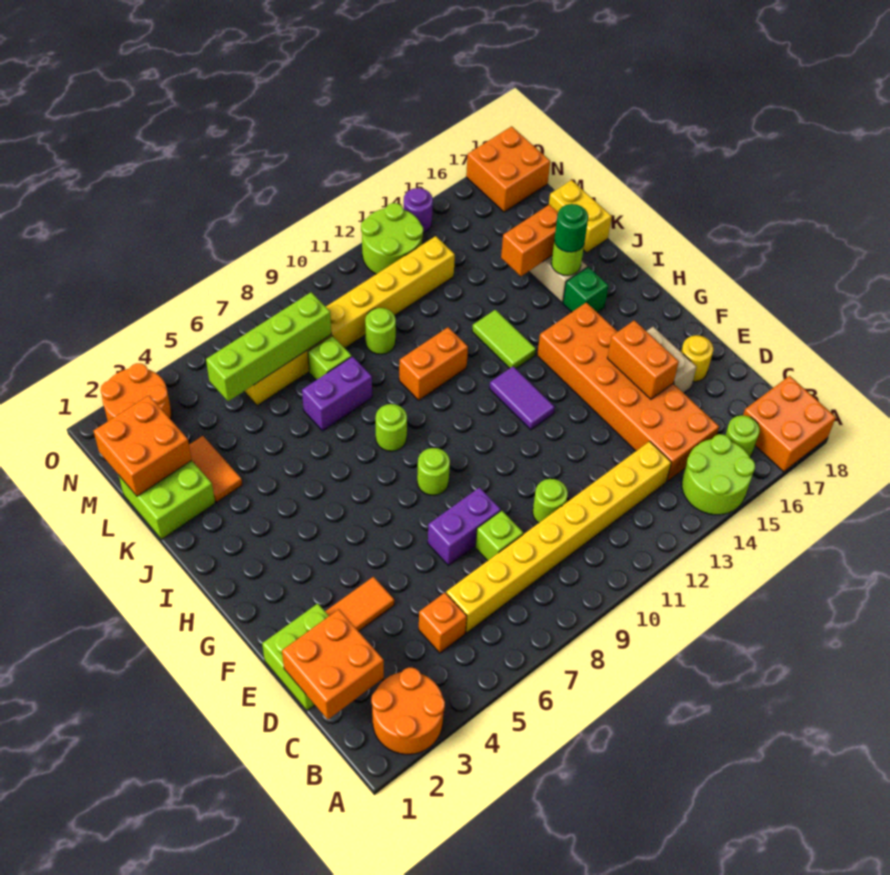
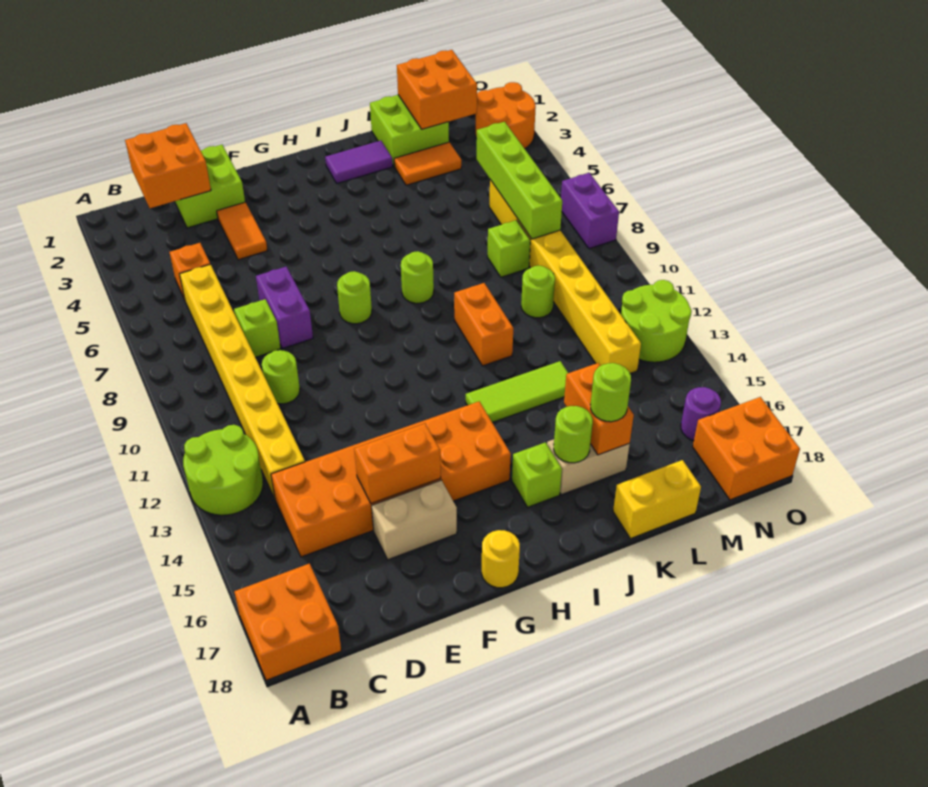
orange 2x2 round brick [371,668,445,754] -> none
lime 2x2 round brick [682,434,755,515] -> lime 2x2 round brick moved to [183,425,263,515]
lime 1x1 round brick [725,415,760,457] -> lime 1x1 round brick moved to [590,363,631,422]
yellow 1x1 round brick [681,335,713,382] -> yellow 1x1 round brick moved to [481,530,520,588]
purple 1x2 tile [489,367,555,430] -> purple 1x2 tile moved to [325,141,393,183]
lime 1x2 tile [472,310,536,369] -> lime 1x3 tile [466,361,568,422]
green 1x1 brick [563,267,608,312] -> lime 1x1 brick [512,442,562,507]
green 1x1 round brick [554,204,588,252] -> none
purple 1x2 brick [302,357,372,431] -> purple 1x2 brick moved to [561,173,619,249]
purple 1x1 round brick [404,188,433,233] -> purple 1x1 round brick moved to [681,387,721,440]

